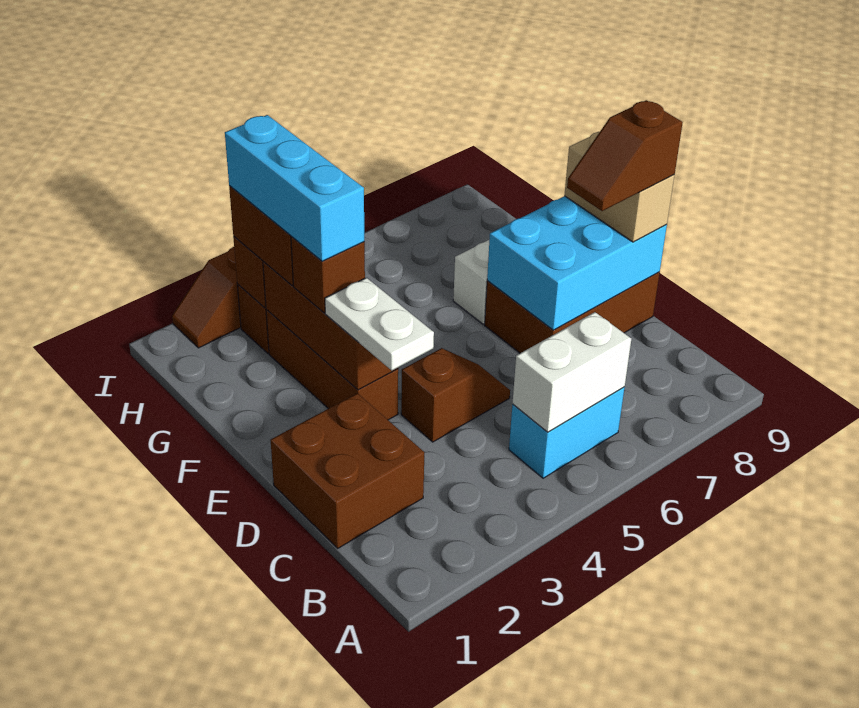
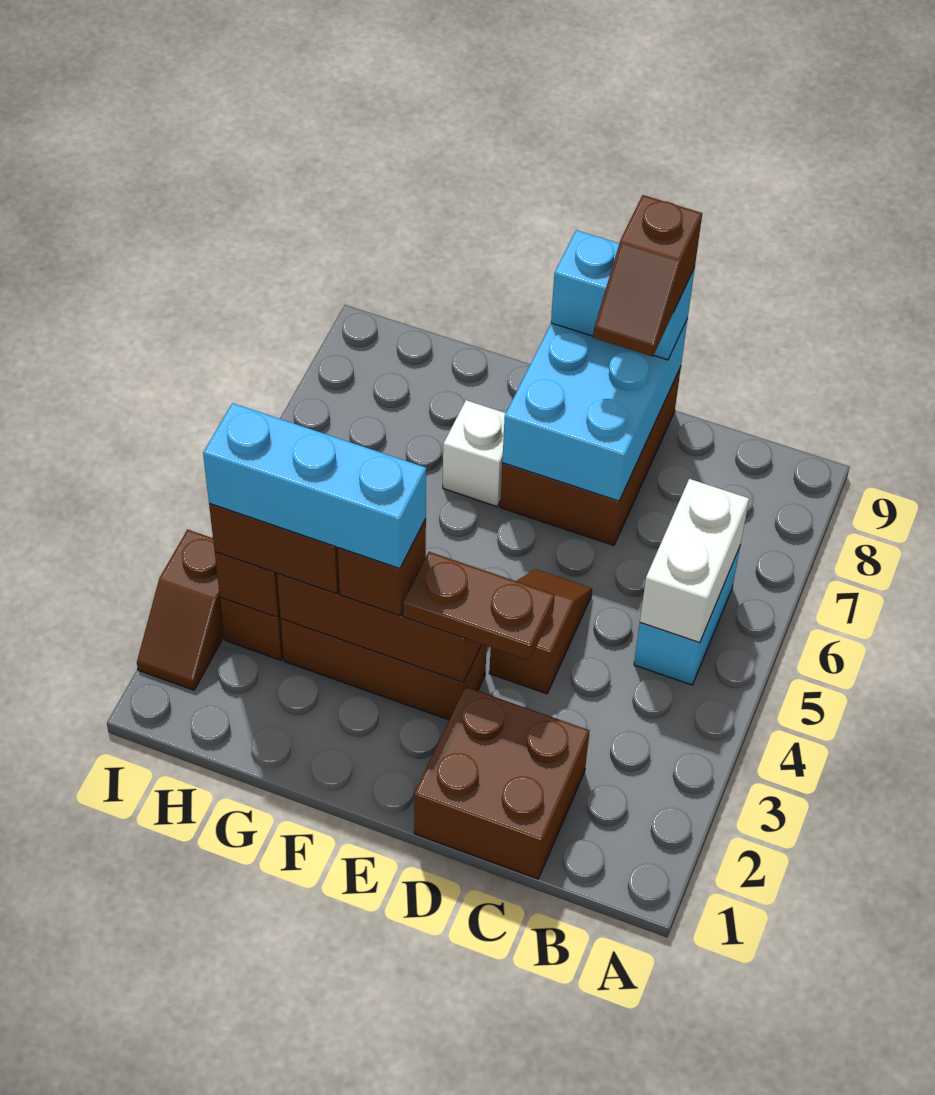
white 1x2 plate [325,278,434,370] -> brown 1x2 plate [403,552,555,661]
tan 1x2 brick [564,132,675,242] -> cyan 1x2 brick [551,230,695,360]

